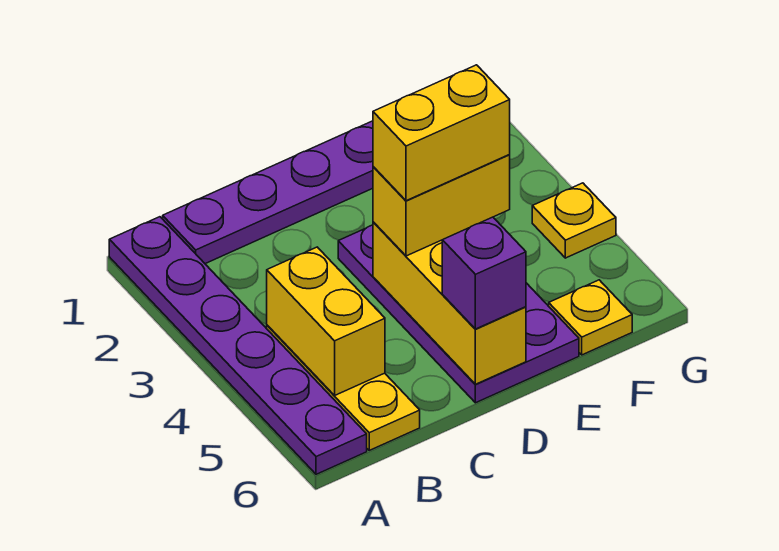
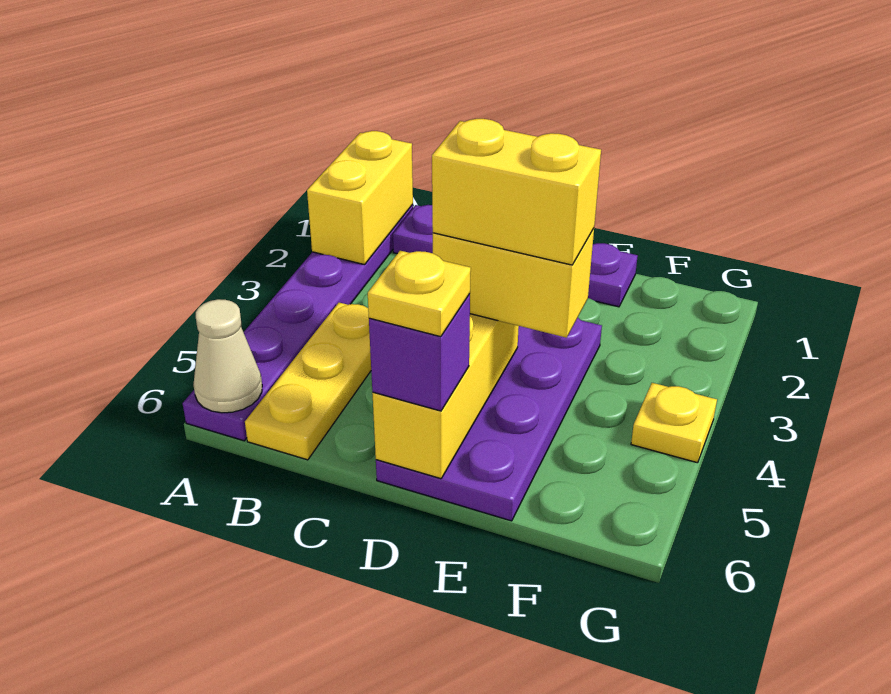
none -> tan 1x1 cone [193,299,262,413]
yellow 1x2 brick [267,247,385,395] -> yellow 1x2 brick moved to [307,131,413,265]
yellow 1x1 plate [549,280,632,355] -> yellow 1x1 plate moved to [368,251,471,337]

